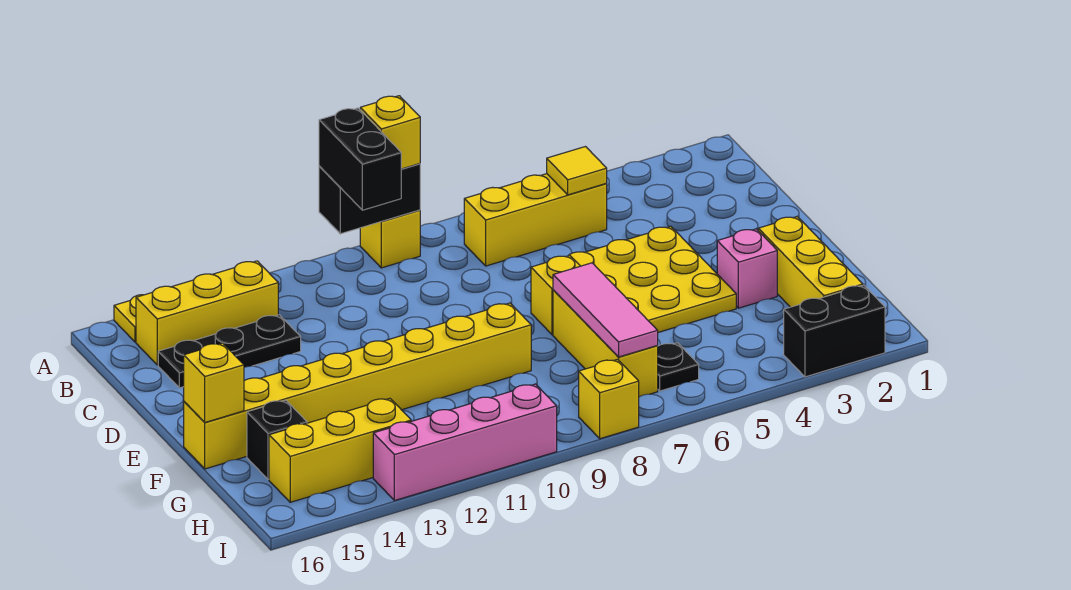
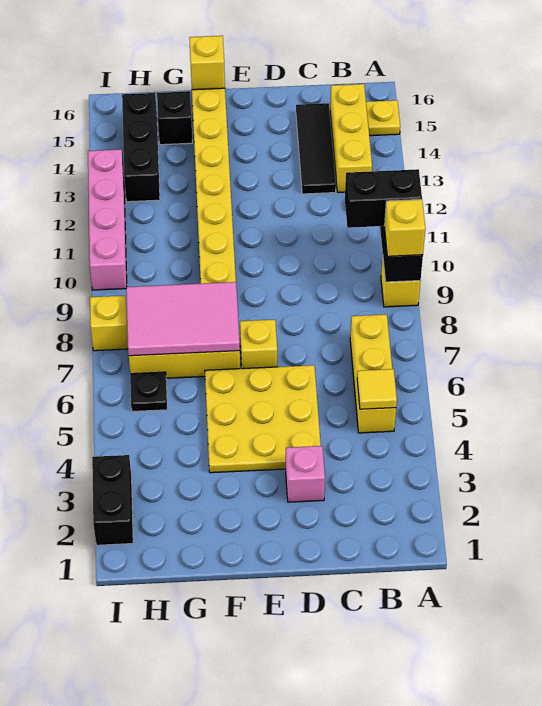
black 1x3 plate [158,315,301,388] -> black 1x3 tile [296,103,336,194]
yellow 1x3 brick [758,216,863,307] -> none
pink 1x1 brick [717,229,777,308] -> pink 1x1 brick moved to [286,446,325,502]
pink 1x3 tile [553,263,658,357] -> pink 2x3 tile [126,282,240,356]
yellow 1x3 brick [269,398,411,502] -> black 1x3 brick [122,93,160,202]

